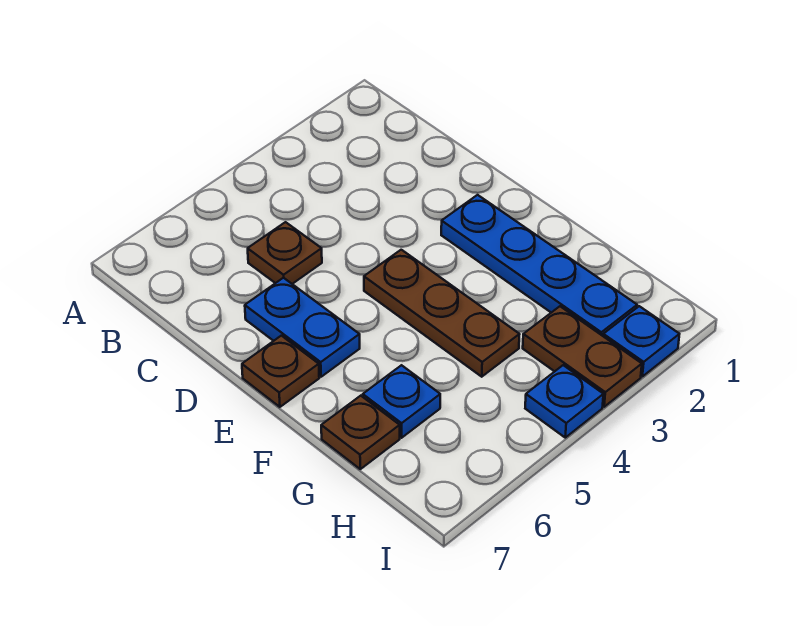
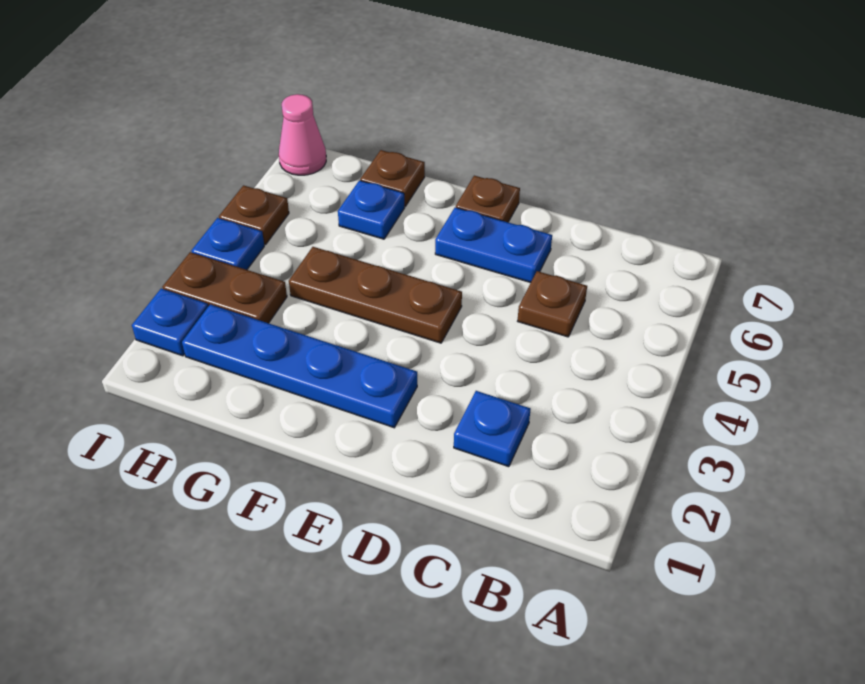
none -> blue 1x1 plate [454,391,531,467]
none -> brown 1x1 plate [219,185,289,245]
none -> pink 1x1 cone [279,94,326,175]

